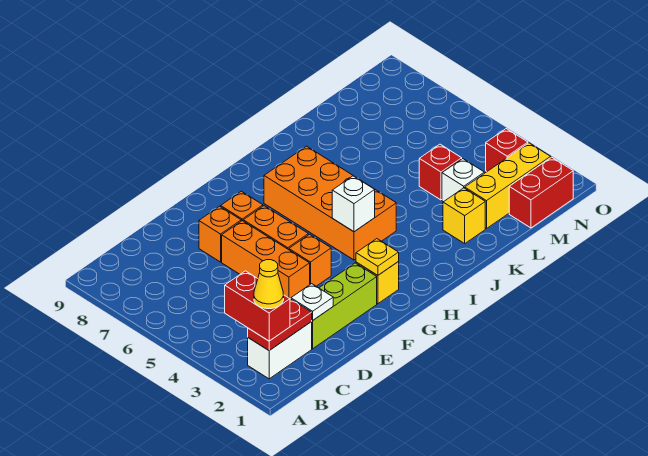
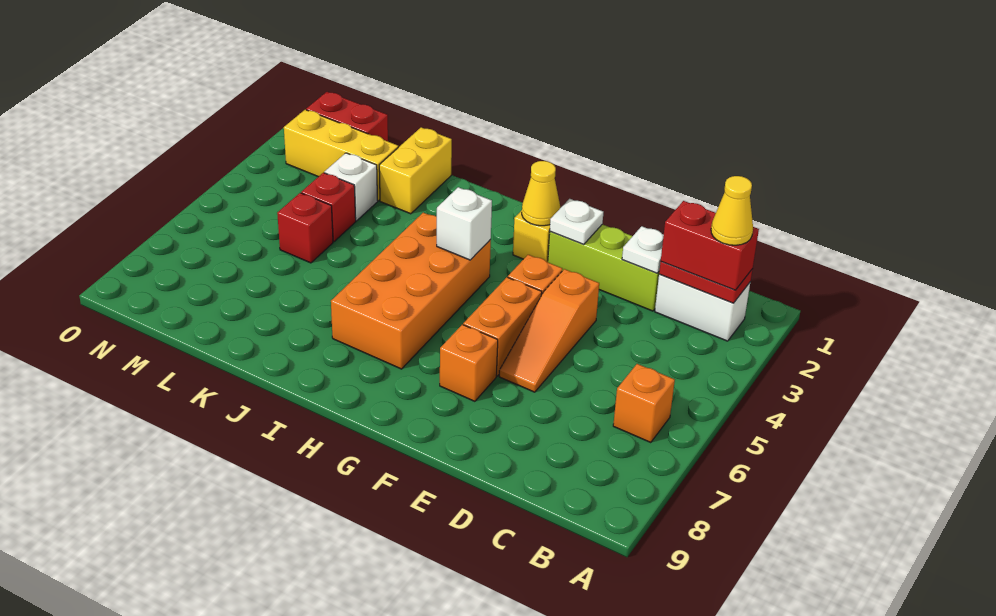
red 1x2 brick [225,271,290,341] -> red 1x2 brick turned to [661,201,759,290]
orange 1x3 brick [222,221,310,299] -> orange 1x3 slope [499,269,599,392]
orange 1x1 brick [199,206,241,262] -> orange 1x1 brick moved to [613,364,675,443]
none -> white 1x1 plate [550,199,603,244]
yellow 1x1 plate [356,239,399,275] -> yellow 1x1 cone [522,161,560,226]
yellow 1x1 brick [443,188,485,243] -> yellow 1x2 brick [379,127,452,214]
red 1x1 brick [486,129,528,171] -> red 1x1 brick moved to [277,193,333,263]

